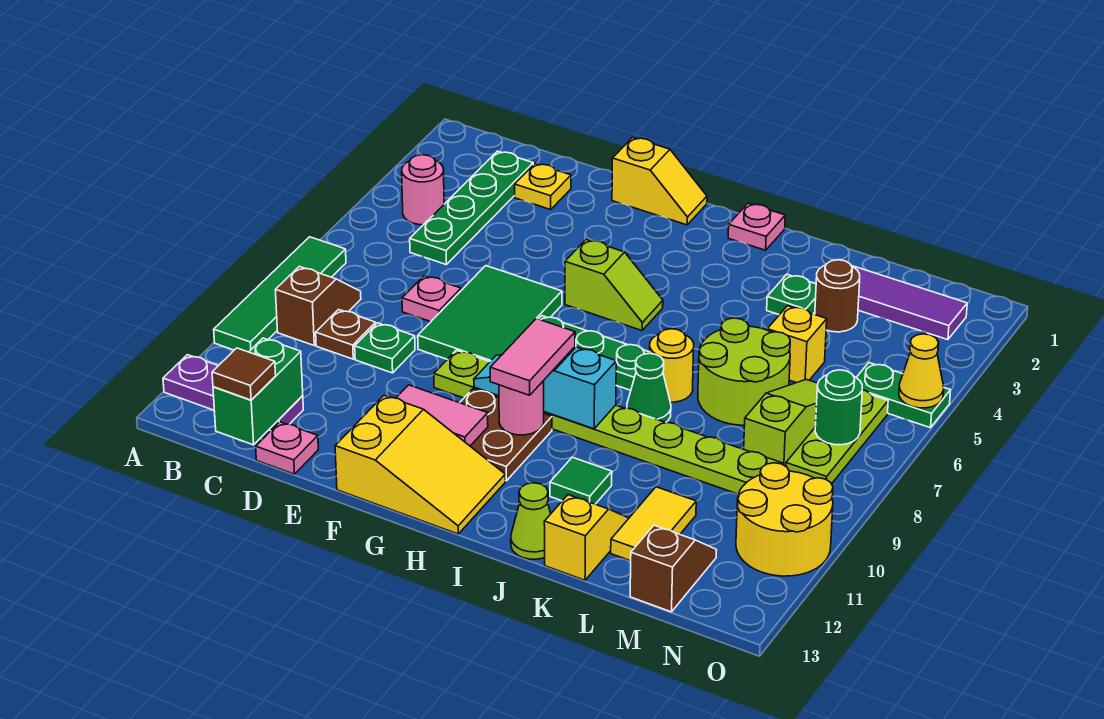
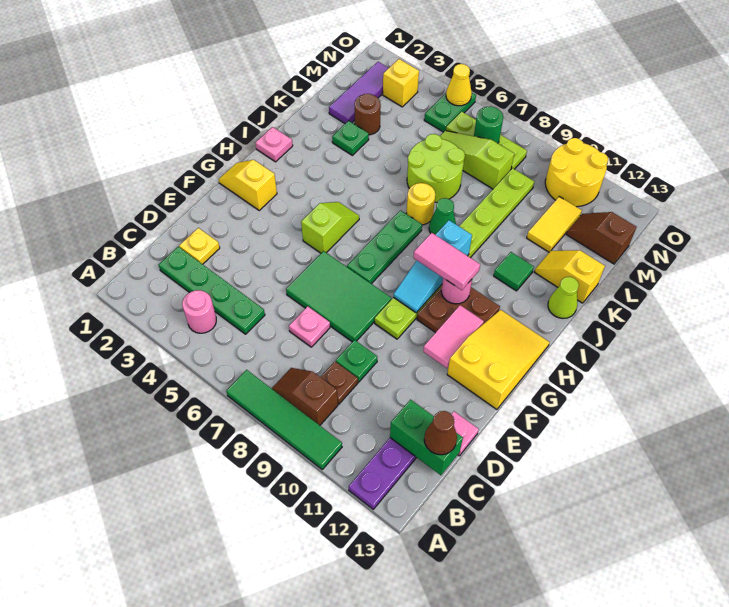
brown 1x1 tile [212,348,276,400] -> brown 1x1 cone [424,411,457,455]
yellow 1x2 slope [612,137,707,225] -> yellow 1x2 slope turned to [219,160,277,210]
yellow 1x1 brick [767,306,827,383] -> yellow 1x1 brick moved to [383,59,419,107]
yellow 1x2 tile [611,487,696,561] -> yellow 1x2 tile turned to [527,197,582,252]

